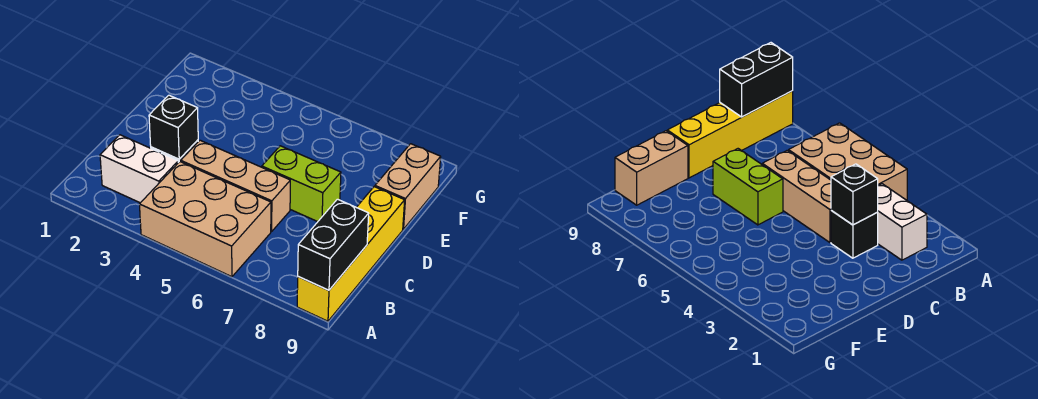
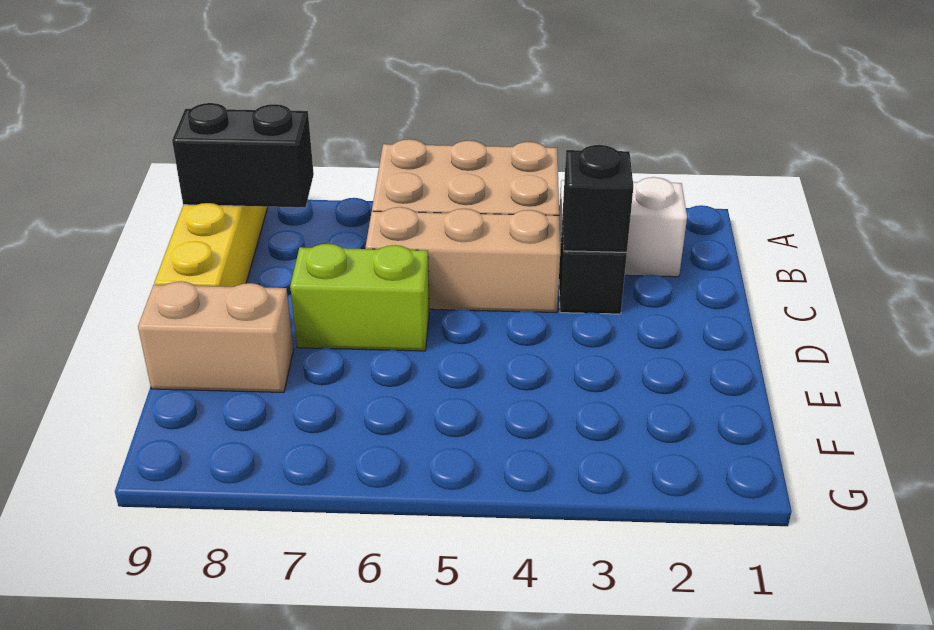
black 1x2 brick [298,199,369,290] -> black 1x2 brick turned to [172,103,314,207]
tan 1x2 brick [375,144,441,229] -> tan 1x2 brick turned to [138,282,294,392]

